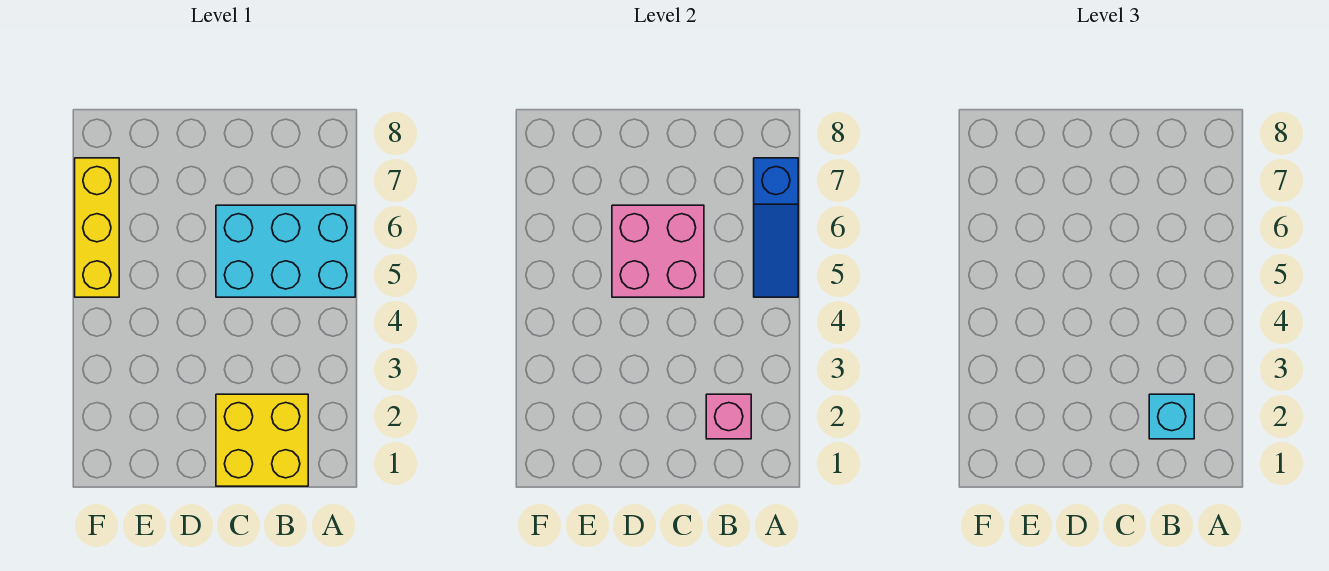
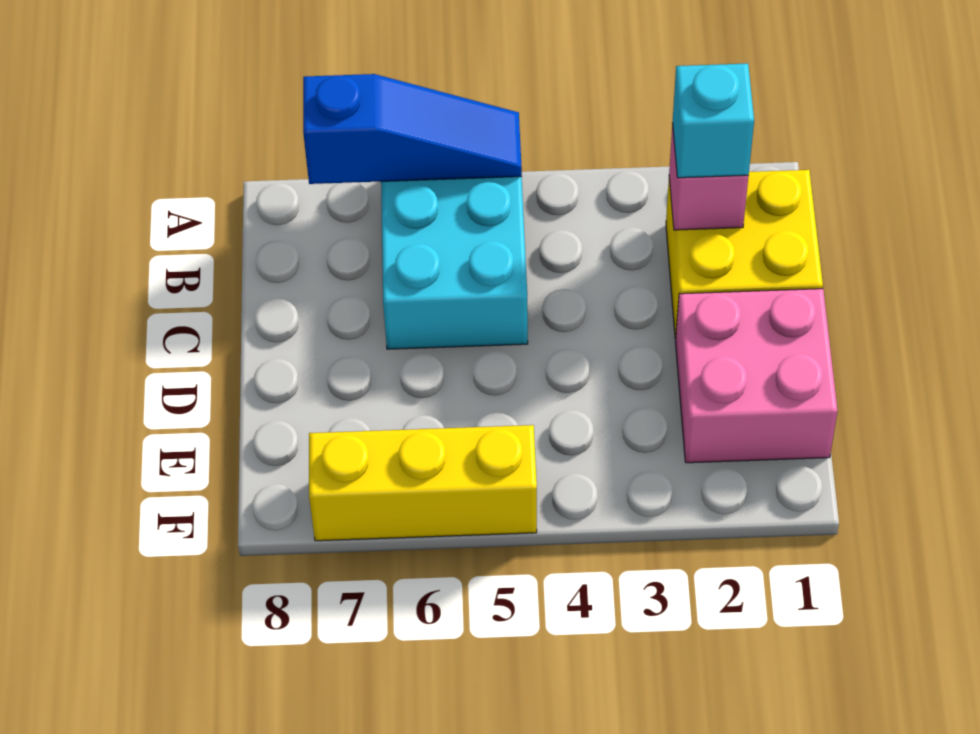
pink 2x2 brick [612,205,704,297] -> pink 2x2 brick moved to [676,289,838,463]

